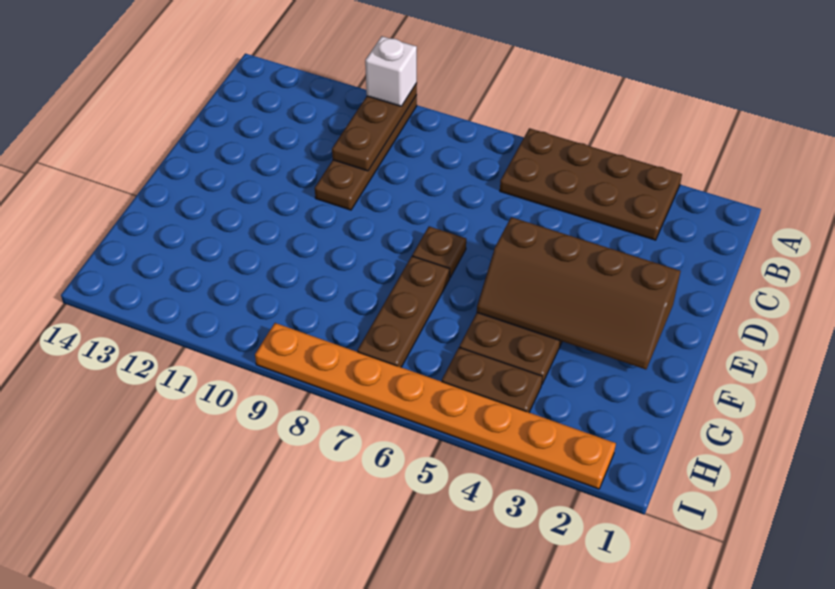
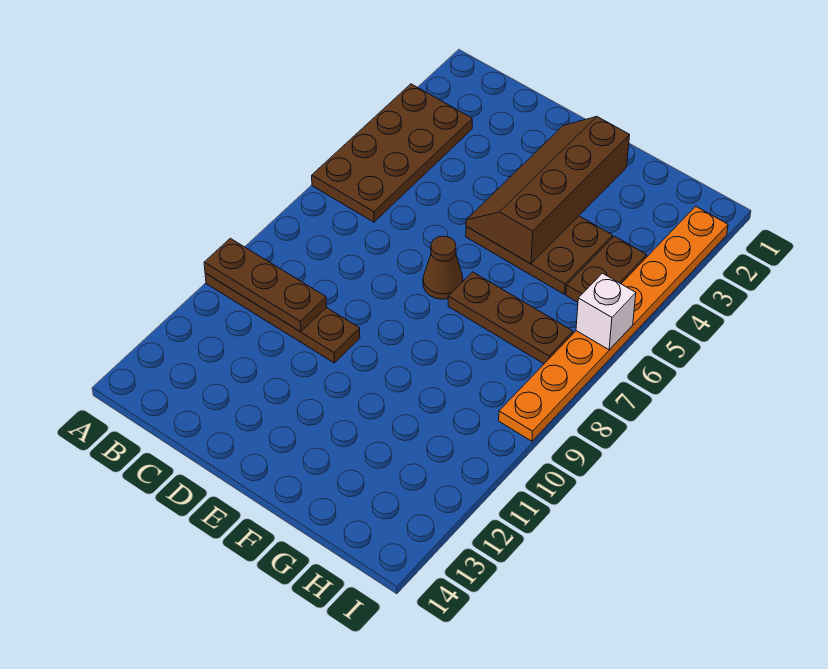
white 1x1 brick [365,36,417,106] -> white 1x1 brick moved to [576,273,636,350]
brown 2x4 slope [477,217,680,369] -> brown 2x4 slope turned to [466,117,630,264]
brown 1x1 plate [412,226,466,277] -> brown 1x1 cone [423,236,463,299]

